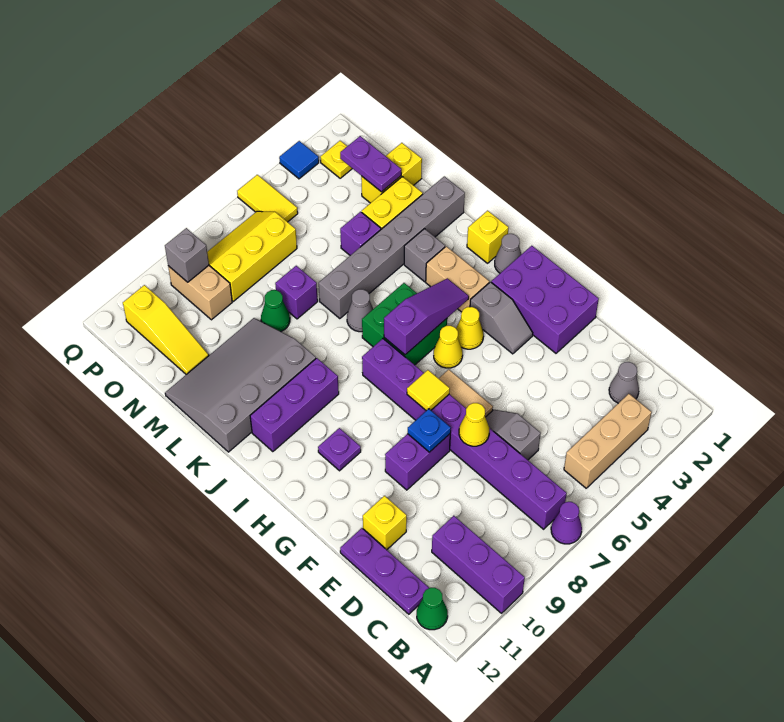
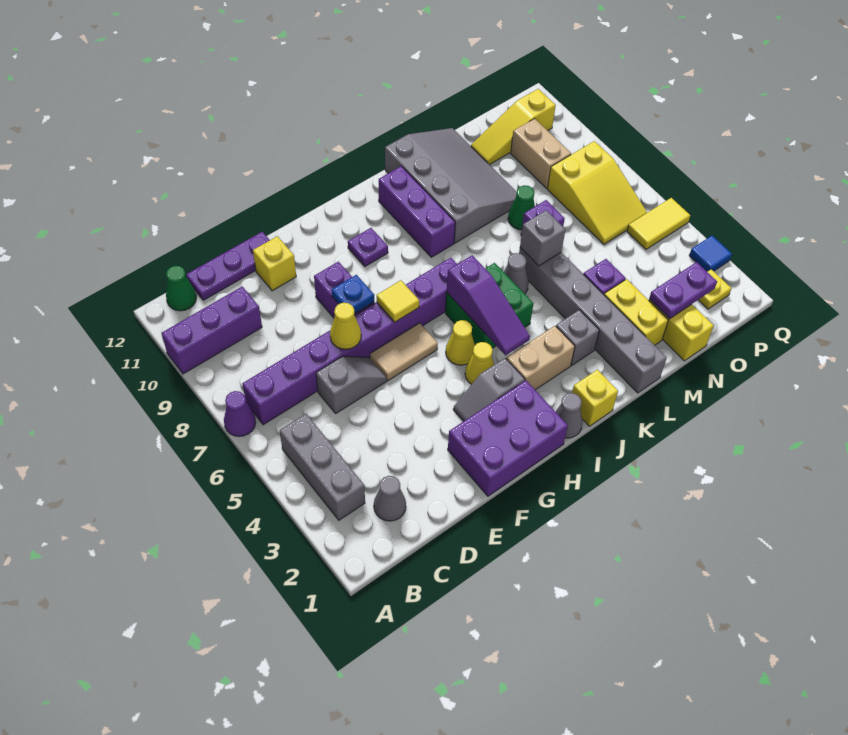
tan 1x3 brick [564,394,652,488] -> grey 1x3 brick [280,414,365,520]
yellow 2x3 slope [207,211,297,301] -> yellow 2x3 slope turned to [547,141,647,244]
tan 1x2 brick [168,266,232,320] -> tan 1x2 brick turned to [511,119,571,188]
grey 1x1 brick [165,228,209,282] -> grey 1x1 brick moved to [520,210,565,266]

